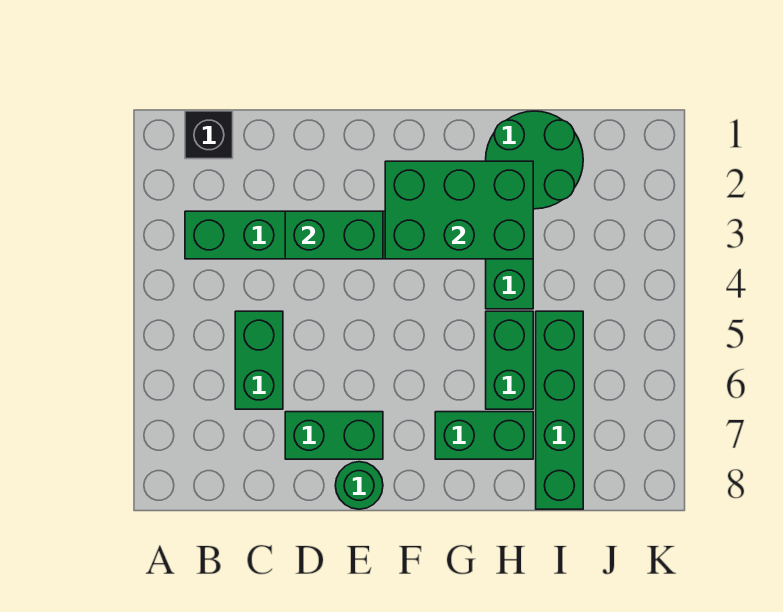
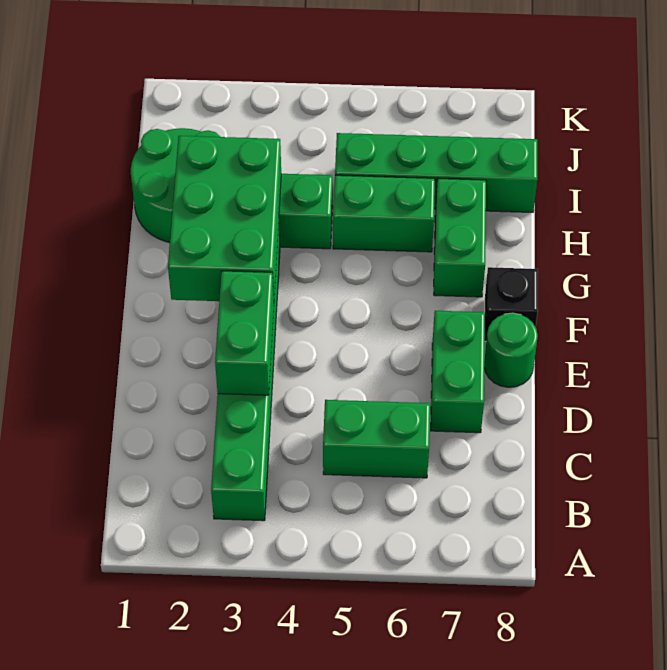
black 1x1 brick [185,111,233,159] -> black 1x1 brick moved to [485,267,538,341]

